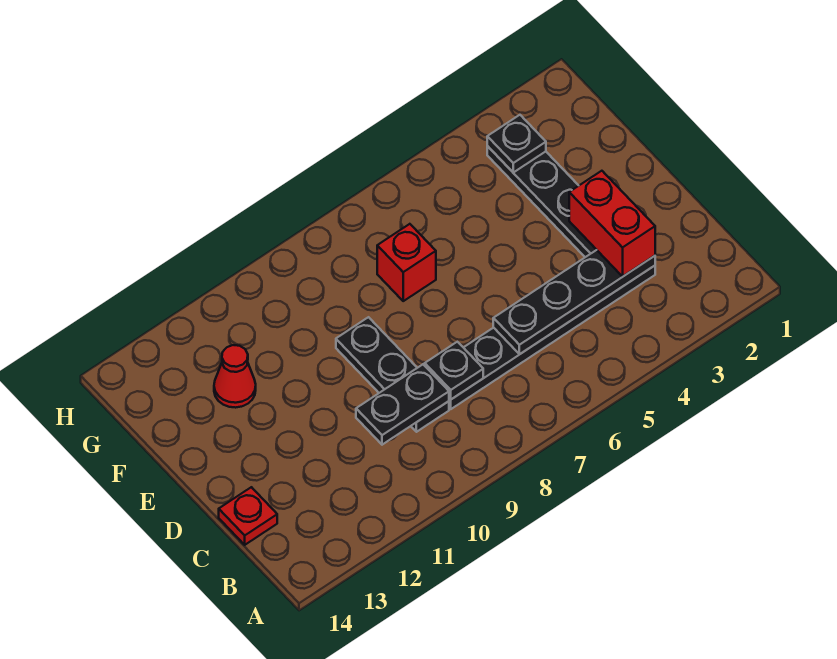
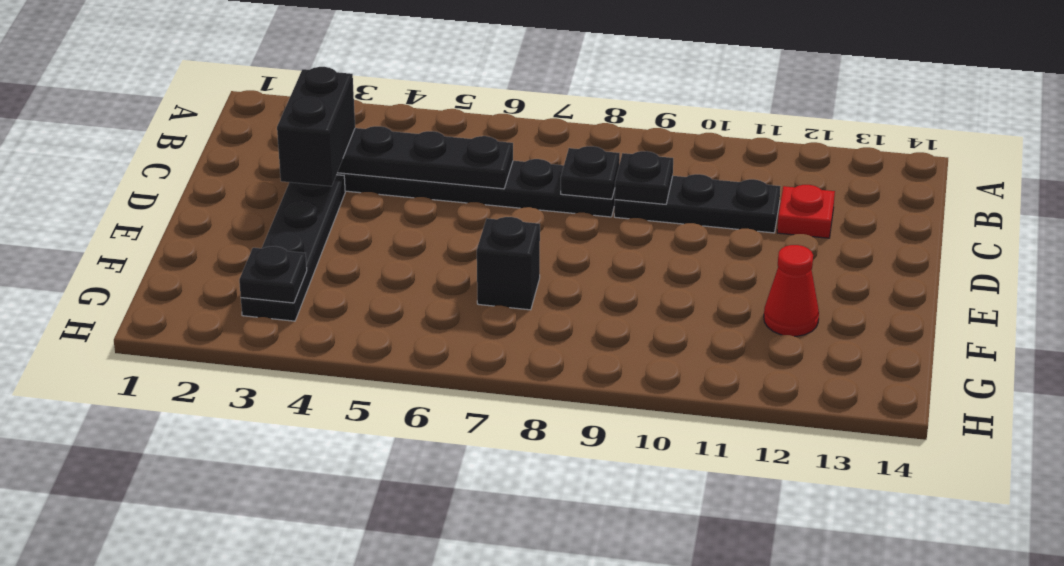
red 1x2 brick [569,171,655,276] -> black 1x2 brick [277,67,355,186]
black 1x3 plate [336,317,449,432] -> black 1x3 plate turned to [614,174,781,233]
black 1x2 plate [356,364,449,445] -> black 1x1 plate [615,151,673,204]
red 1x1 plate [219,487,277,545] -> red 1x1 plate moved to [777,185,835,238]
red 1x1 brick [377,224,436,301] -> black 1x1 brick [477,217,540,310]

